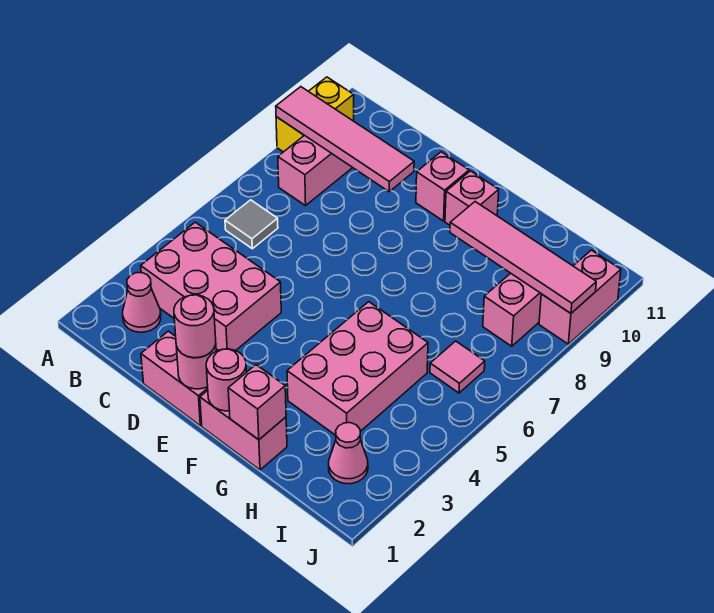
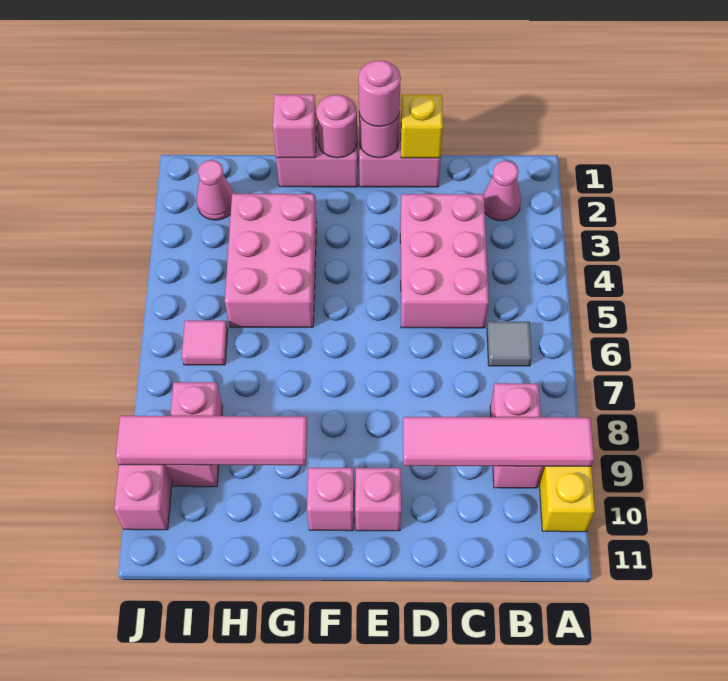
pink 2x3 brick [141,222,281,351] -> pink 2x3 brick turned to [400,194,489,328]
none -> yellow 1x1 brick [401,95,443,158]

